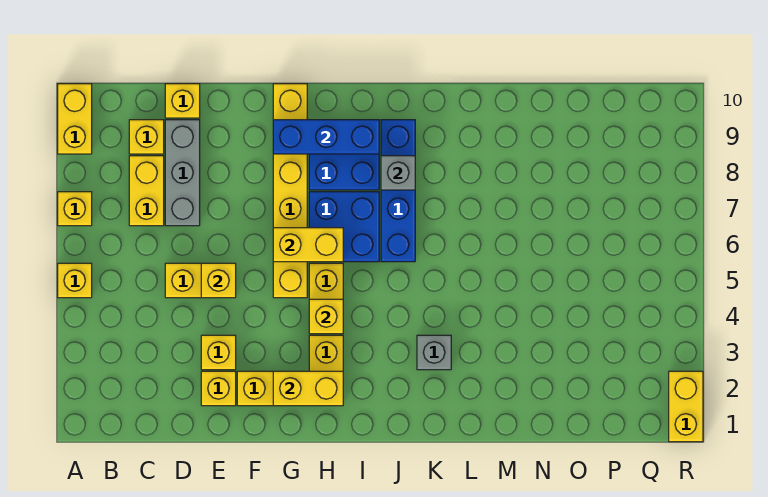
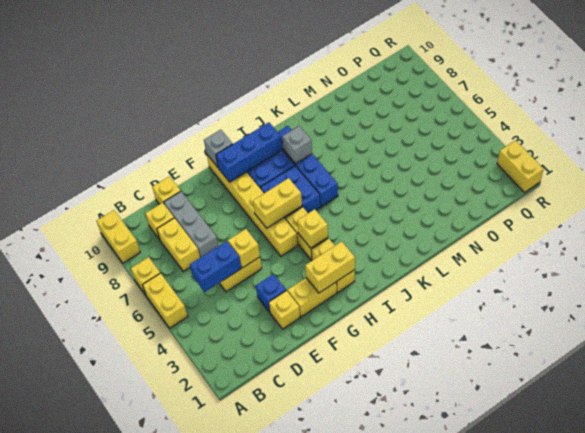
yellow 1x1 brick [58,263,92,298] -> yellow 1x2 brick [143,273,188,328]
none -> blue 1x2 brick [190,241,241,292]
yellow 1x1 brick [201,335,236,370] -> blue 1x1 brick [256,274,286,312]
grey 1x1 brick [417,335,451,370] -> grey 1x1 brick moved to [204,130,233,167]

